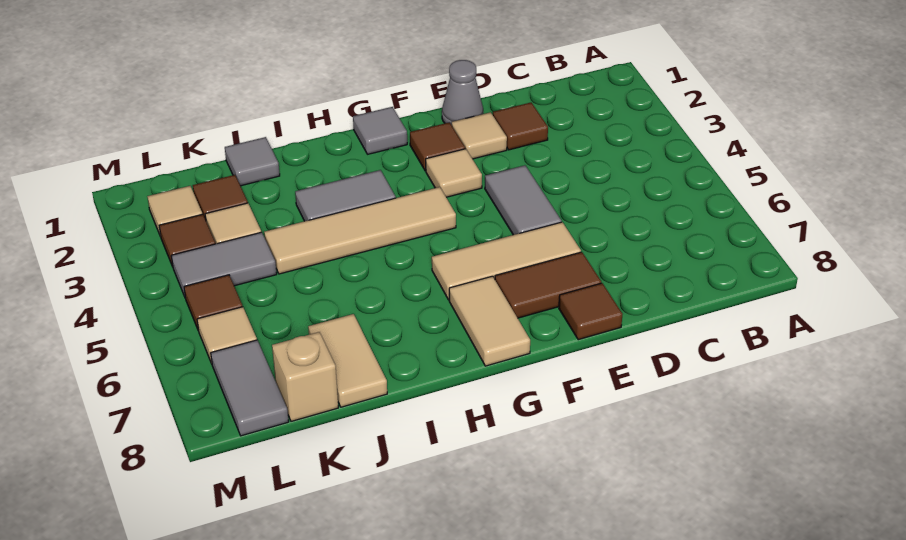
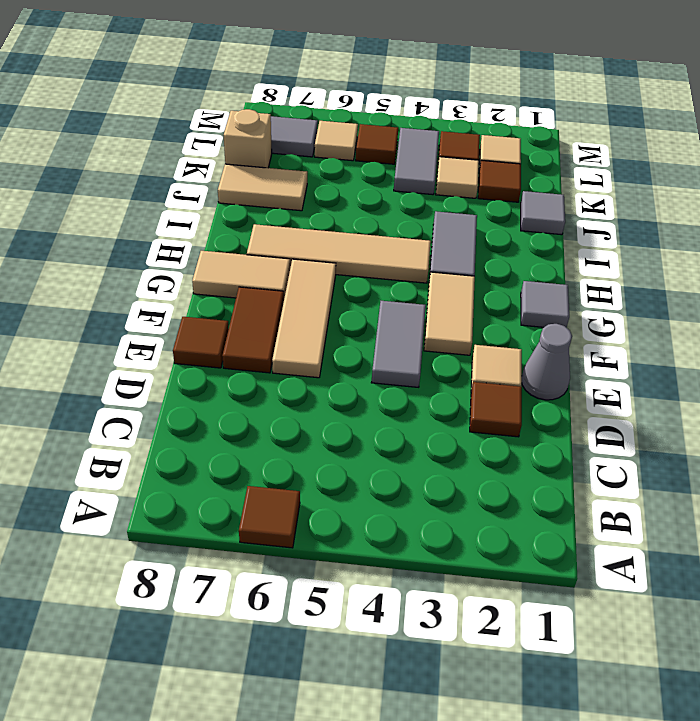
grey 1x2 tile [485,165,562,235] -> grey 1x2 tile turned to [371,301,426,387]
brown 1x1 tile [410,122,465,171] -> brown 1x1 tile moved to [239,486,300,548]
tan 1x1 tile [426,149,482,197] -> tan 1x2 tile [424,272,475,355]
tan 1x4 tile [264,187,456,274] -> tan 1x4 tile turned to [247,224,431,283]

